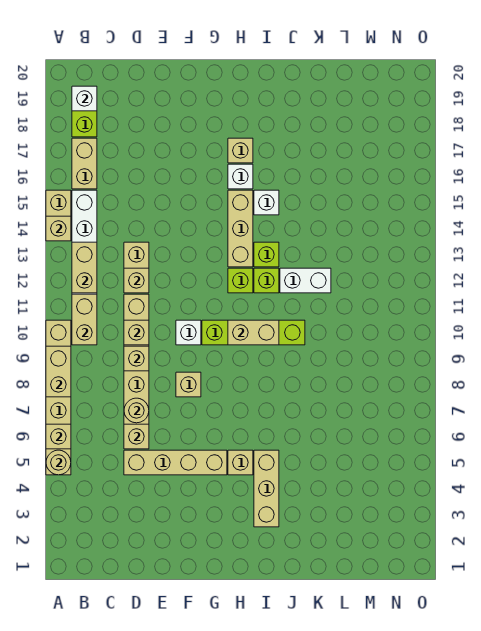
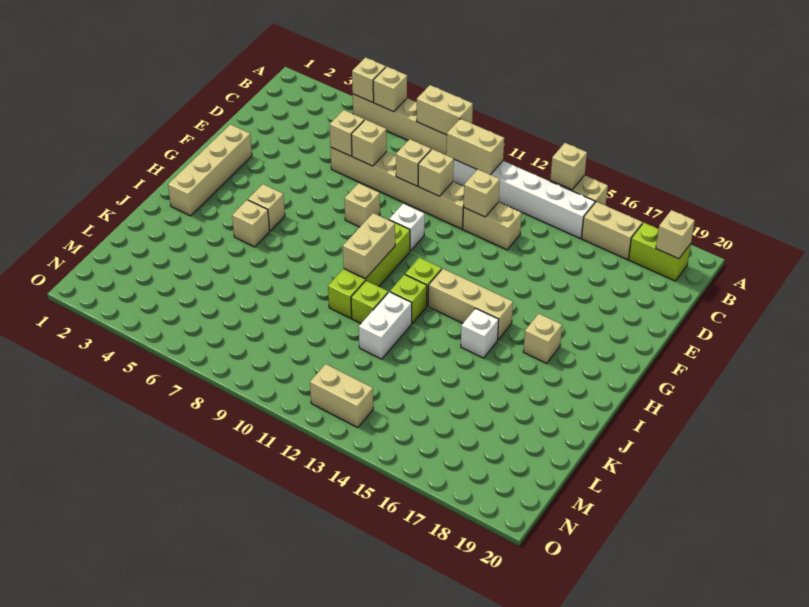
tan 1x1 round brick [46,450,71,475] -> tan 1x1 brick [352,57,386,102]
tan 1x2 brick [72,242,97,293] -> tan 1x2 brick moved to [310,364,373,427]
white 1x1 brick [72,86,97,111] -> tan 1x1 brick [656,210,695,259]
tan 1x4 brick [124,450,227,475] -> tan 1x4 brick moved to [168,124,252,216]
tan 1x1 round brick [124,398,149,423] -> tan 1x1 brick [351,120,387,166]
white 1x1 brick [228,164,253,189] -> none
tan 1x3 brick [254,450,279,527] -> tan 1x1 brick [232,200,270,247]
lime 1x1 brick [254,242,279,267] -> lime 1x1 brick moved to [351,281,388,323]

